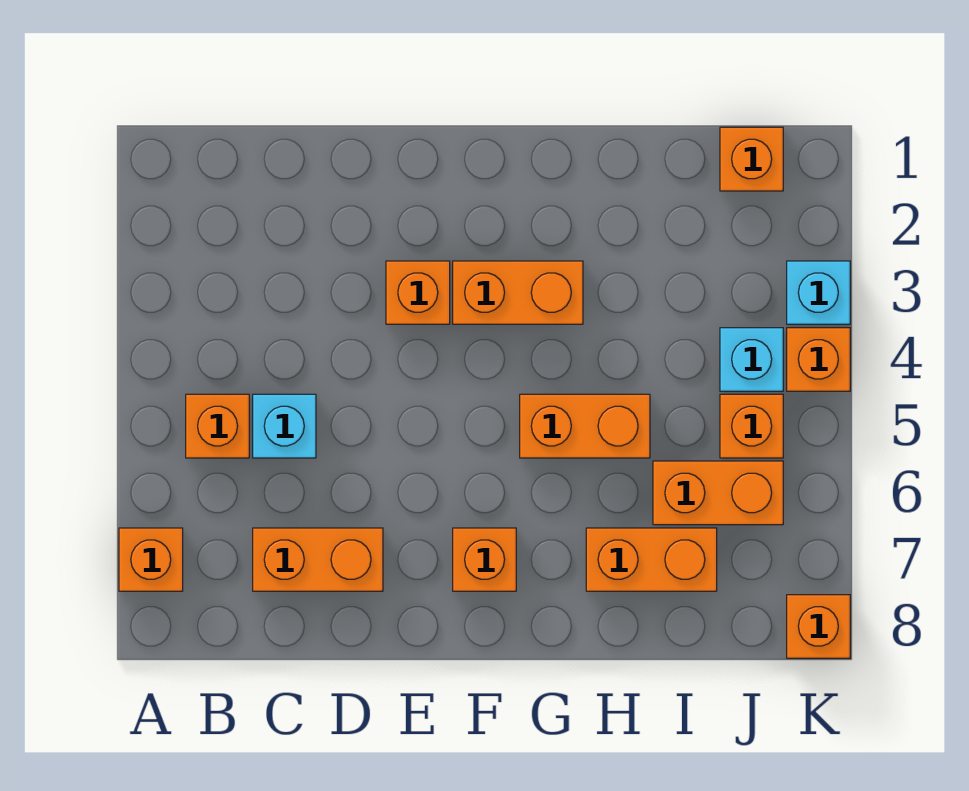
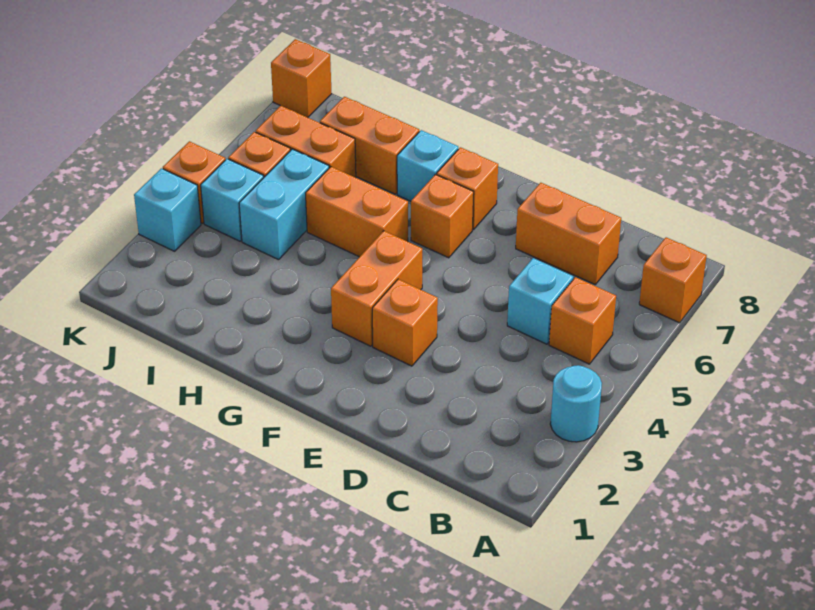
none -> cyan 1x1 round brick [550,365,602,442]
orange 1x2 brick [453,261,583,324] -> orange 1x2 brick turned to [331,231,422,346]
none -> cyan 1x1 brick [397,130,458,201]
none -> cyan 1x2 brick [239,149,329,260]
orange 1x1 brick [720,127,783,191] -> orange 1x1 brick moved to [411,175,474,258]

